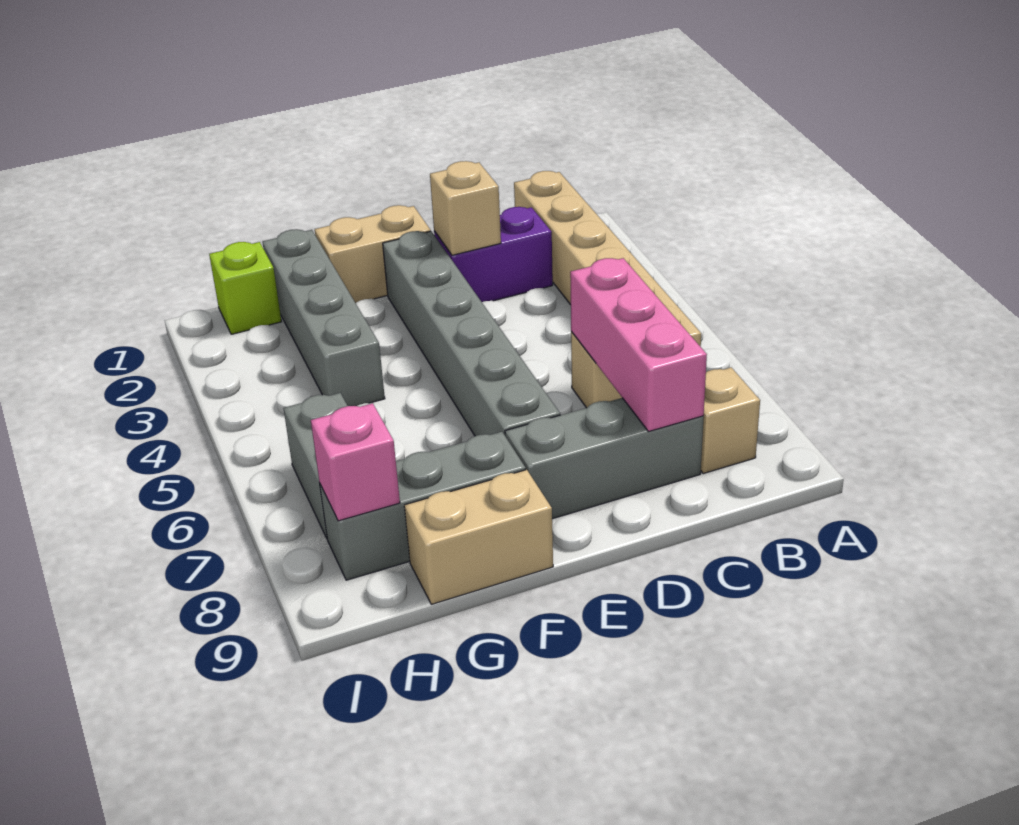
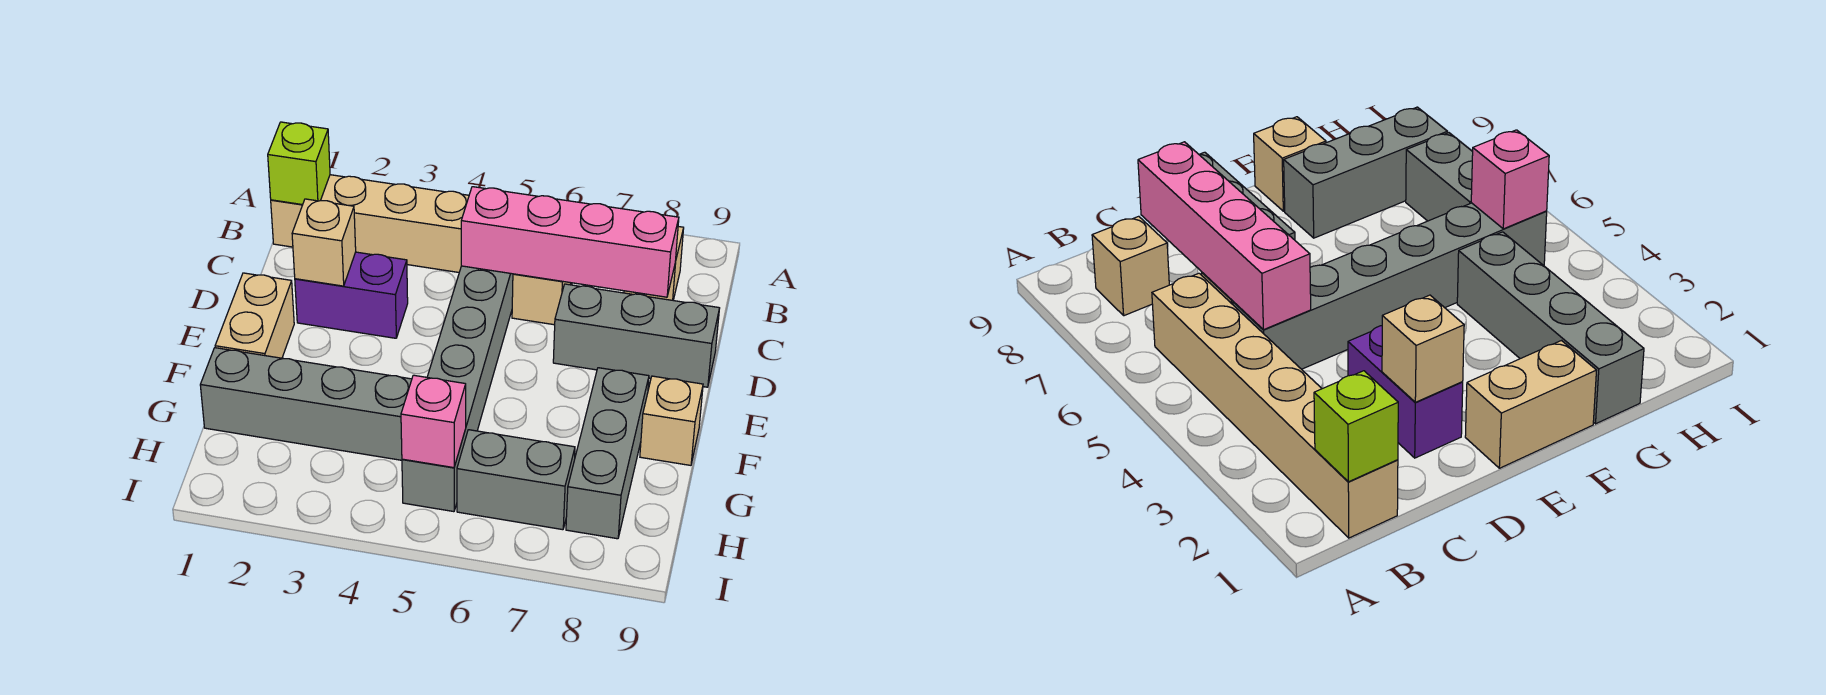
purple 1x2 brick [434,207,553,302] -> purple 1x2 brick turned to [295,252,408,338]
pink 1x3 brick [570,258,707,432] -> pink 1x4 brick [461,187,679,297]
grey 1x3 brick [505,398,704,519] -> grey 1x3 brick turned to [553,284,720,387]
grey 1x6 brick [383,231,560,436] -> grey 1x6 brick turned to [402,266,513,512]
tan 1x2 brick [404,470,553,604] -> tan 1x1 brick [640,376,703,465]
lime 1x1 brick [209,242,282,334] -> lime 1x1 brick moved to [268,122,330,205]
pink 1x1 brick [311,403,400,521] -> pink 1x1 brick moved to [401,375,466,468]

